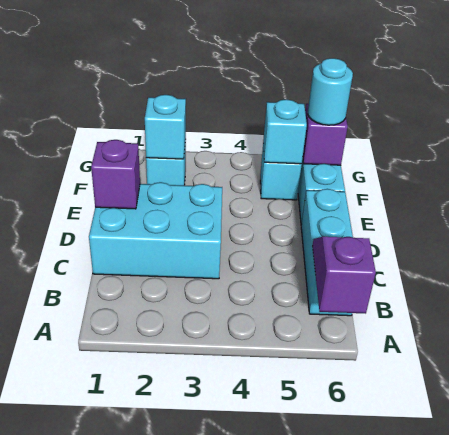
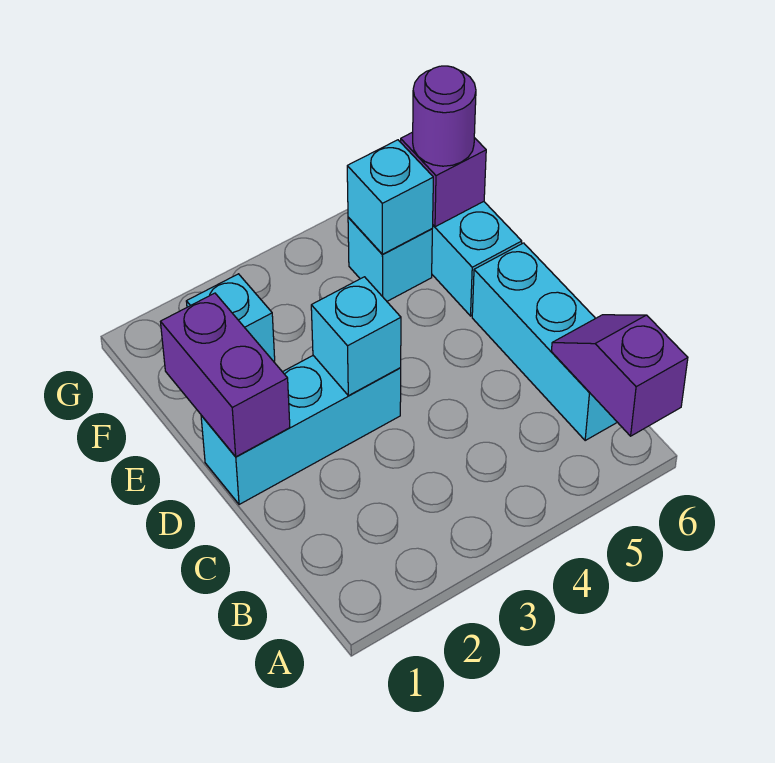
cyan 2x3 brick [89,182,222,279] -> cyan 1x3 brick [201,356,401,505]
purple 1x1 brick [91,140,140,209] -> purple 1x2 brick [161,293,290,457]
cyan 1x1 brick [145,95,186,159] -> cyan 1x1 brick moved to [311,277,401,396]
cyan 1x1 round brick [308,58,353,125] -> purple 1x1 round brick [413,66,476,166]

